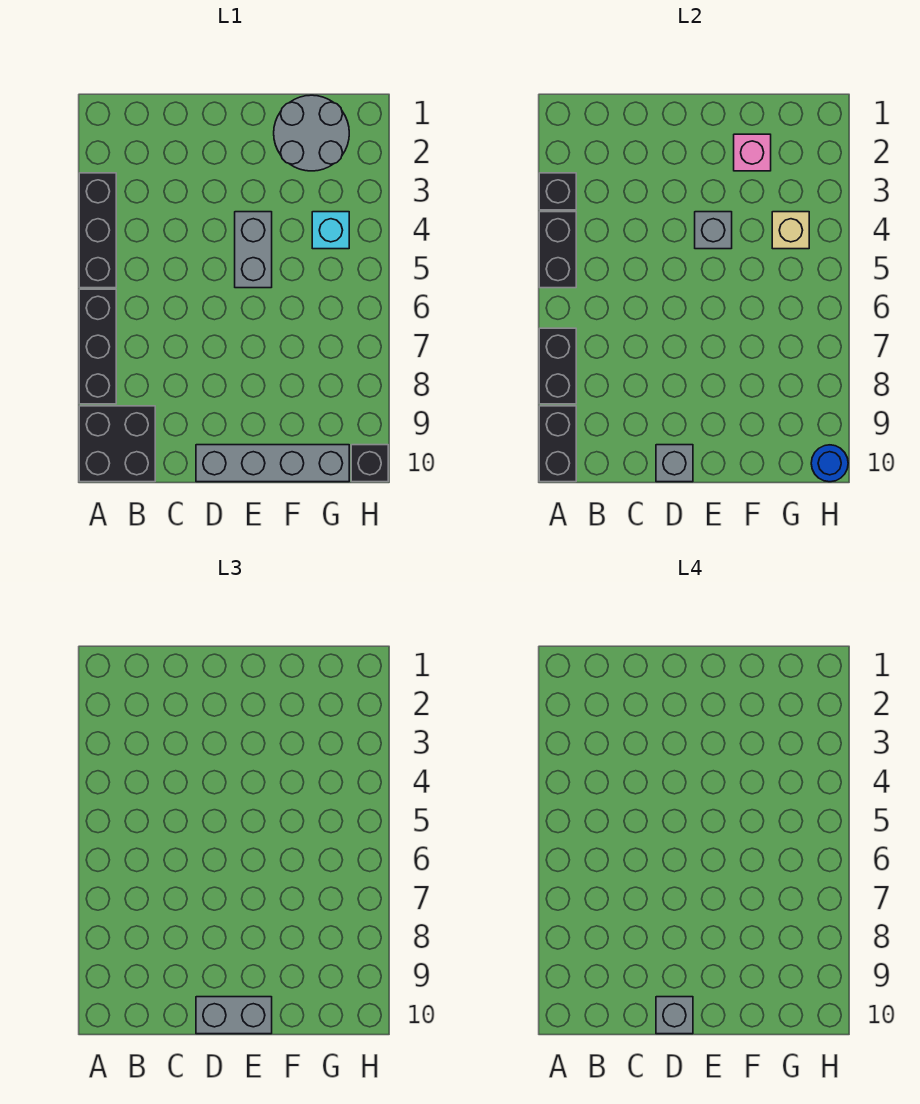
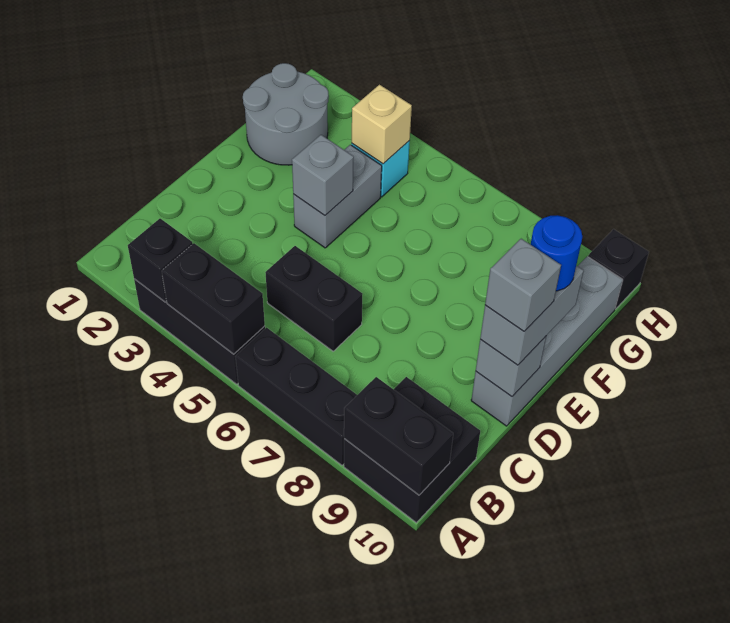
black 1x2 brick [539,328,576,404] -> black 1x2 brick moved to [265,246,362,351]
grey 1x2 brick [235,212,272,288] -> grey 1x2 brick turned to [293,145,382,248]
pink 1x1 brick [734,134,771,171] -> none
blue 1x1 round brick [811,445,848,482] -> blue 1x1 round brick moved to [531,215,582,291]

